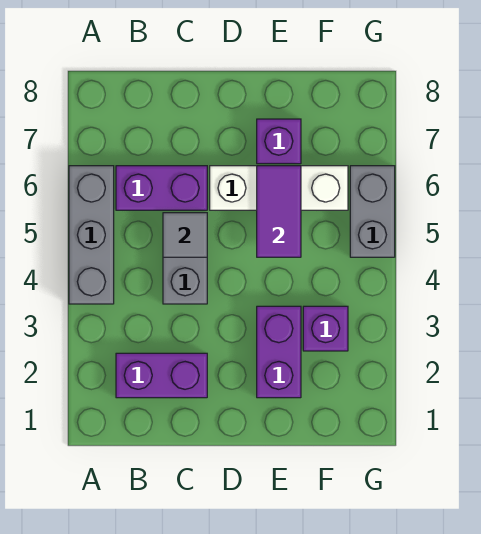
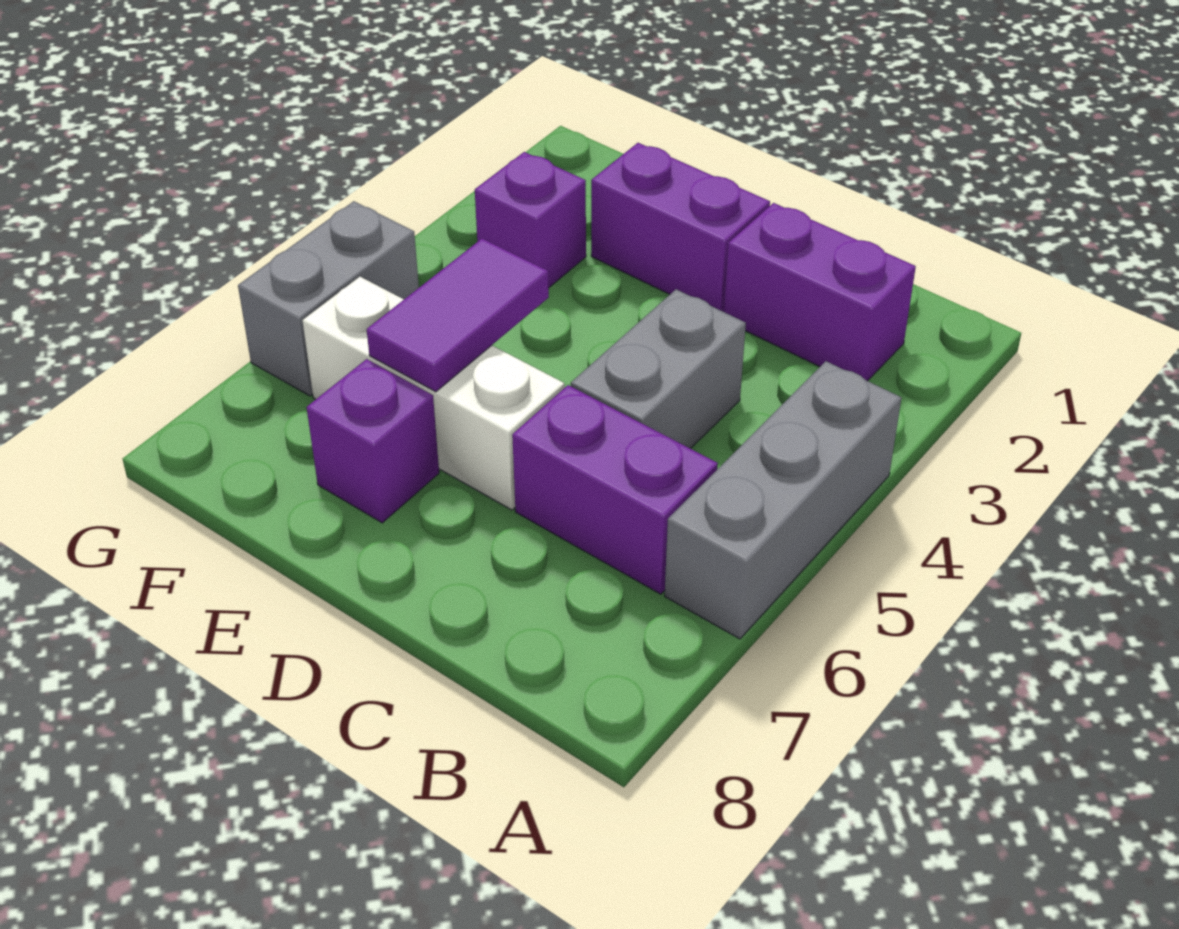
grey 1x1 tile [163,213,207,257] -> none
purple 1x2 brick [257,306,301,398] -> purple 1x2 brick turned to [591,143,770,312]

